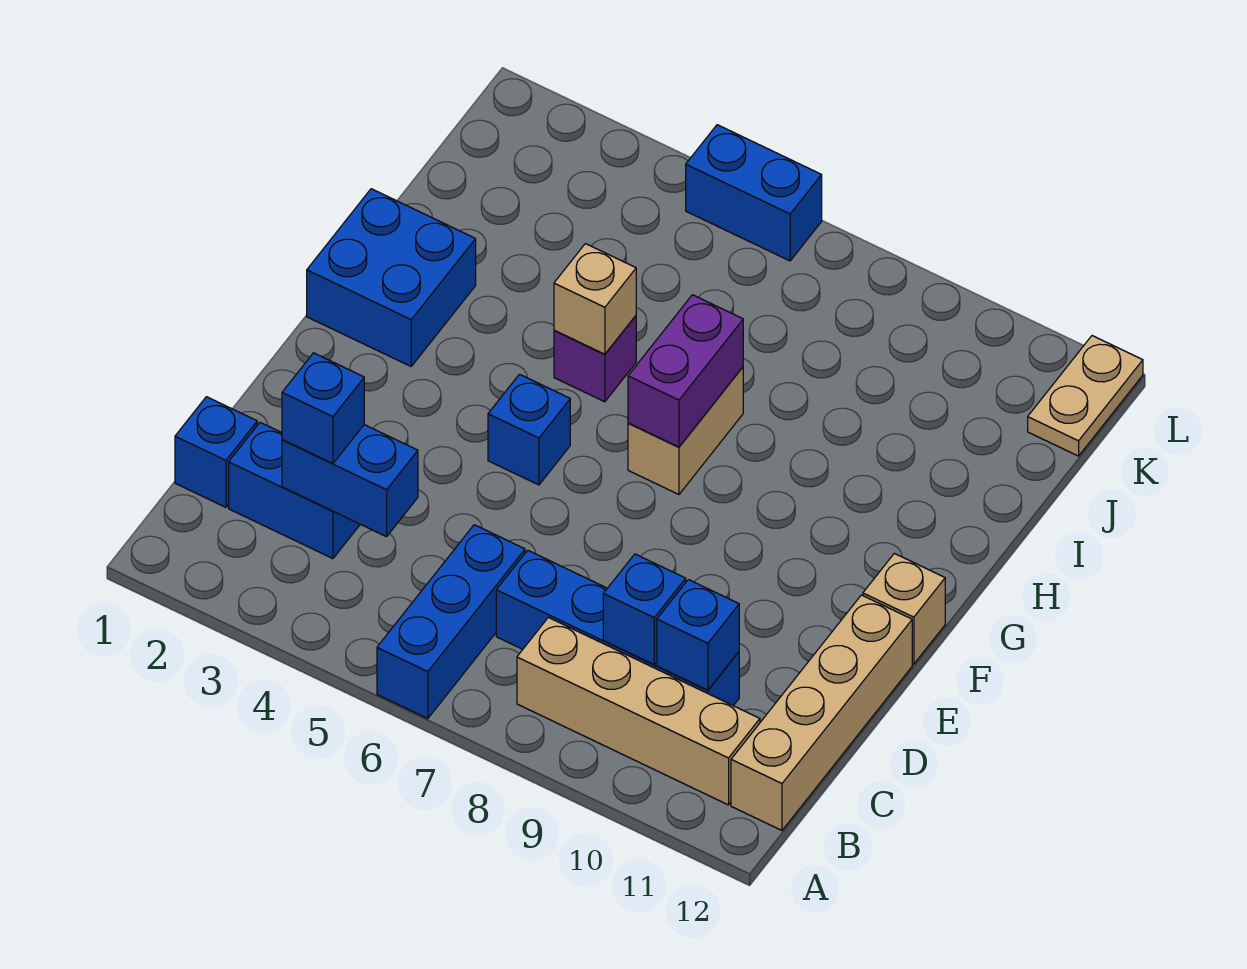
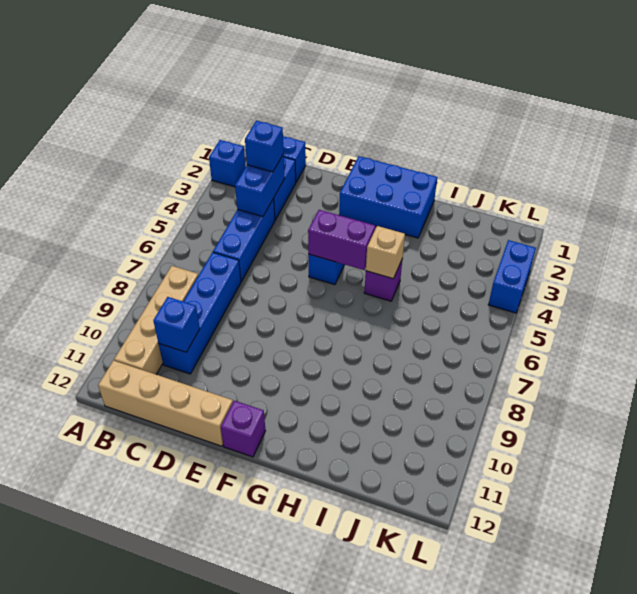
blue 1x3 brick [377,525,525,719] -> blue 1x3 brick turned to [213,199,275,282]
blue 1x1 brick [603,554,686,664] -> blue 1x1 brick moved to [209,140,246,187]
tan 1x1 brick [863,553,945,664] -> purple 1x1 brick [221,401,266,457]
blue 2x2 brick [307,189,476,366] -> blue 2x3 brick [339,156,437,238]
tan 1x2 brick [628,367,743,494] -> none
purple 1x2 brick [628,295,743,447] -> purple 1x2 brick moved to [308,210,375,270]
tan 1x2 plate [1028,336,1143,456] -> none
blue 1x2 brick [686,125,822,261] -> blue 1x2 brick moved to [488,240,536,313]

